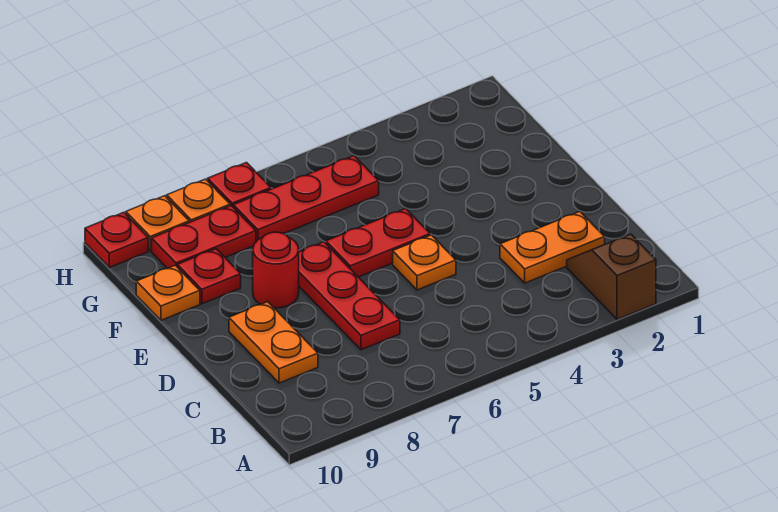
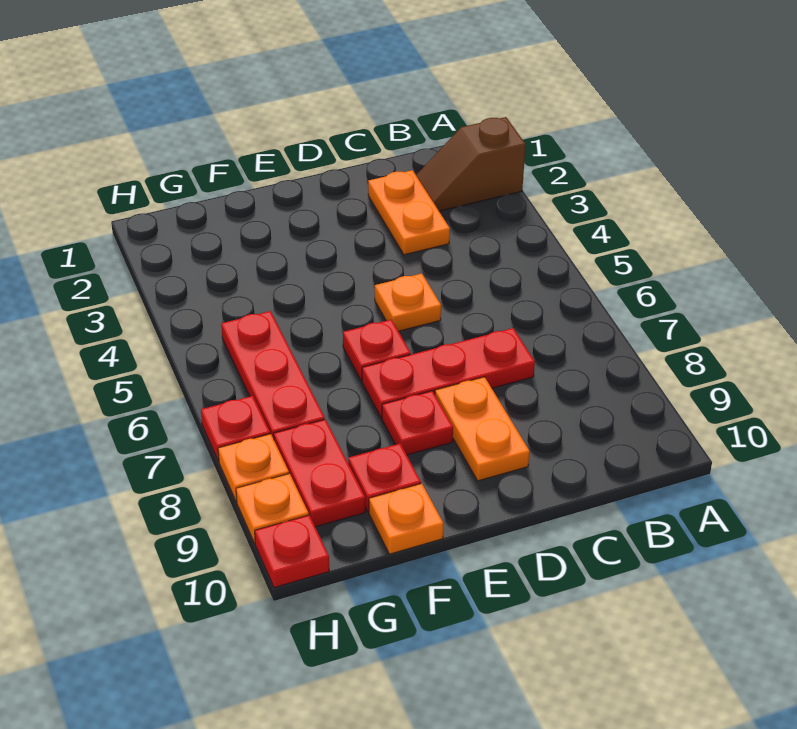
orange 1x2 plate [229,302,318,383] -> orange 1x2 plate turned to [435,377,530,481]
red 1x2 plate [326,209,430,277] -> red 1x1 plate [343,320,411,381]
red 1x1 round brick [253,232,299,308] -> red 1x1 plate [382,391,453,455]

